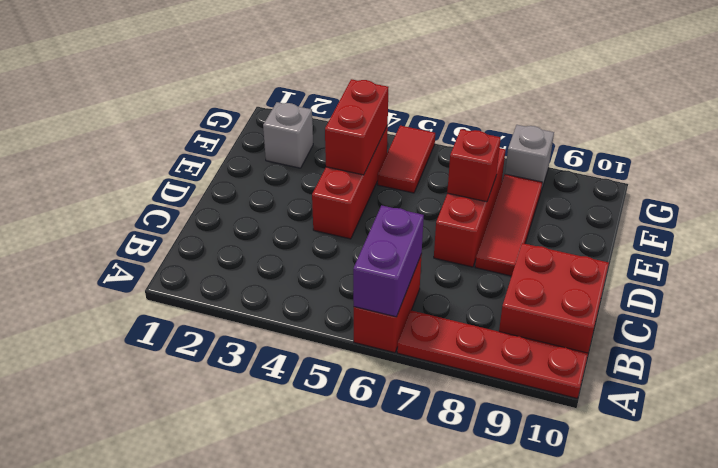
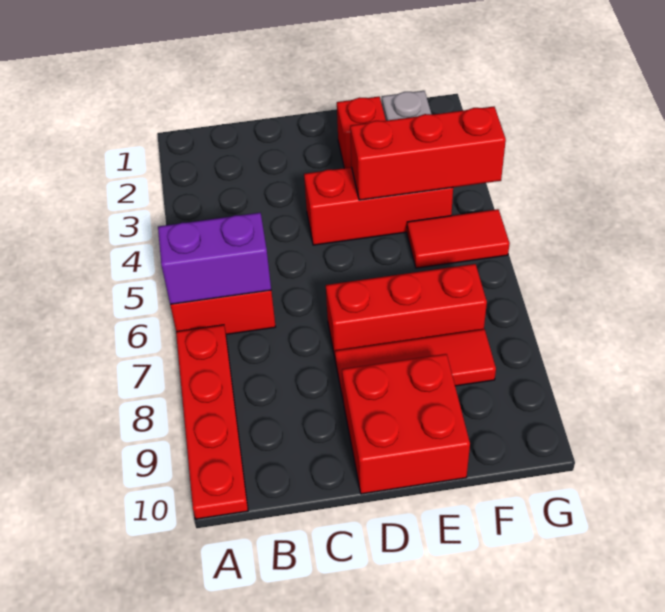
red 2x2 brick [499,243,609,353] -> red 2x2 brick moved to [342,354,470,494]
red 1x2 brick [325,79,389,175] -> red 1x3 brick [350,107,506,200]
red 1x1 brick [447,129,501,202] -> red 1x1 brick moved to [337,97,386,168]
grey 1x1 brick [505,125,554,191] -> none

